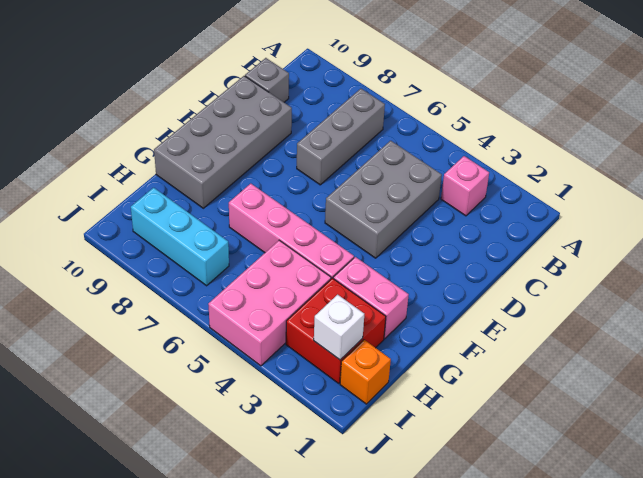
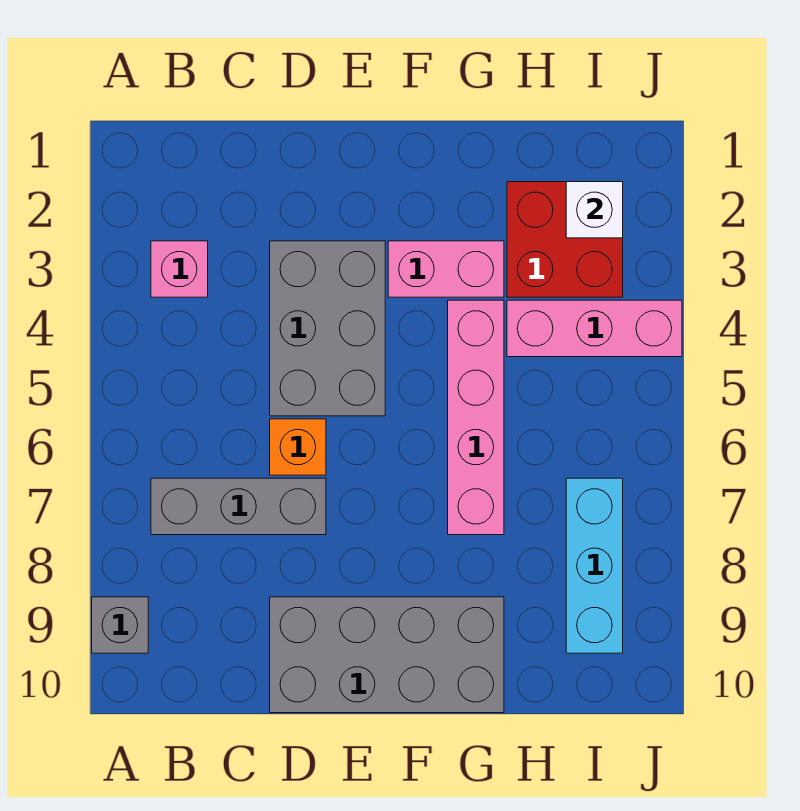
grey 2x3 brick [325,141,442,258] -> grey 2x3 brick turned to [270,241,385,416]
grey 1x1 brick [245,58,289,102] -> grey 1x1 brick moved to [92,597,148,653]
pink 1x2 brick [333,257,409,339] -> pink 1x2 brick turned to [388,241,504,297]
pink 2x3 brick [208,240,331,366] -> pink 1x3 brick [507,300,682,357]
orange 1x1 brick [340,340,391,404] -> orange 1x1 brick moved to [270,419,326,475]

